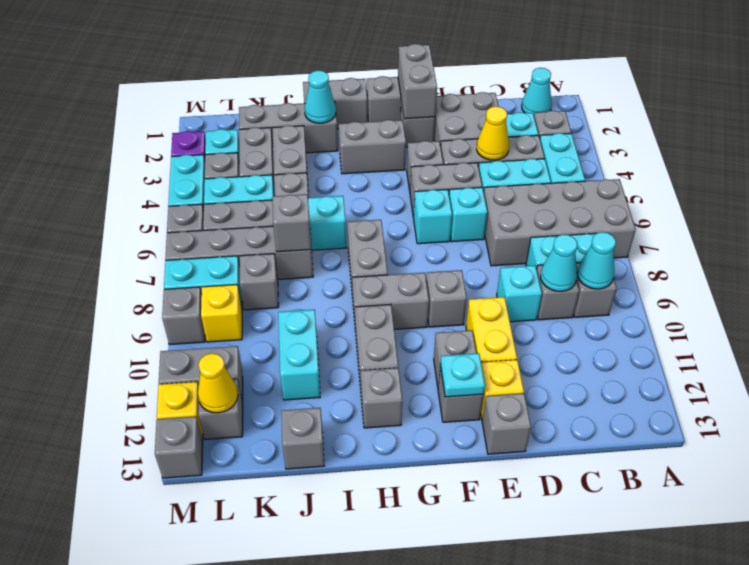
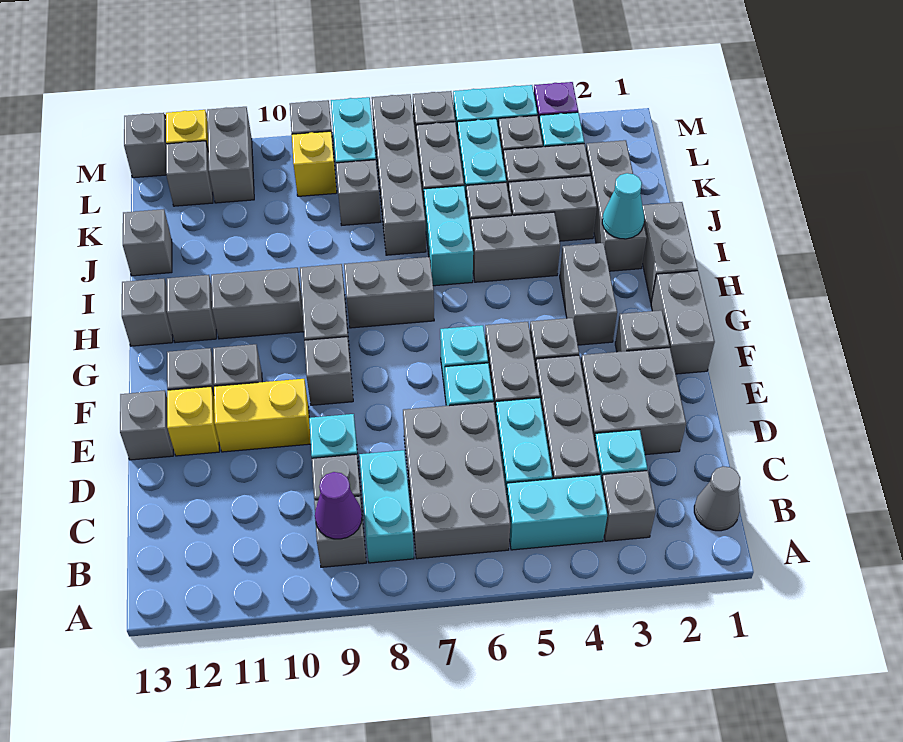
grey 2x4 brick [484,179,636,266] -> grey 2x3 brick [403,402,510,559]
cyan 1x1 cone [522,68,552,115] -> grey 1x1 cone [694,466,740,531]
cyan 1x1 cone [577,232,616,289] -> purple 1x1 cone [315,472,362,539]
cyan 1x1 cone [541,234,577,292] -> none
yellow 1x1 cone [477,106,509,160] -> none
grey 1x2 brick [398,44,437,119] -> grey 1x2 brick moved to [471,212,560,282]
cyan 1x1 plate [440,353,485,397] -> none
grey 1x1 brick [272,194,311,252] -> grey 1x1 brick moved to [122,278,173,346]
cyan 1x2 brick [278,310,320,400] -> none
yellow 1x1 cone [198,353,238,413] -> none

